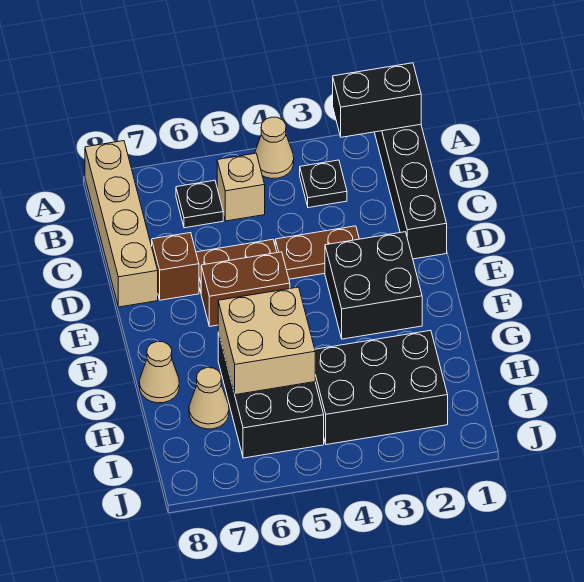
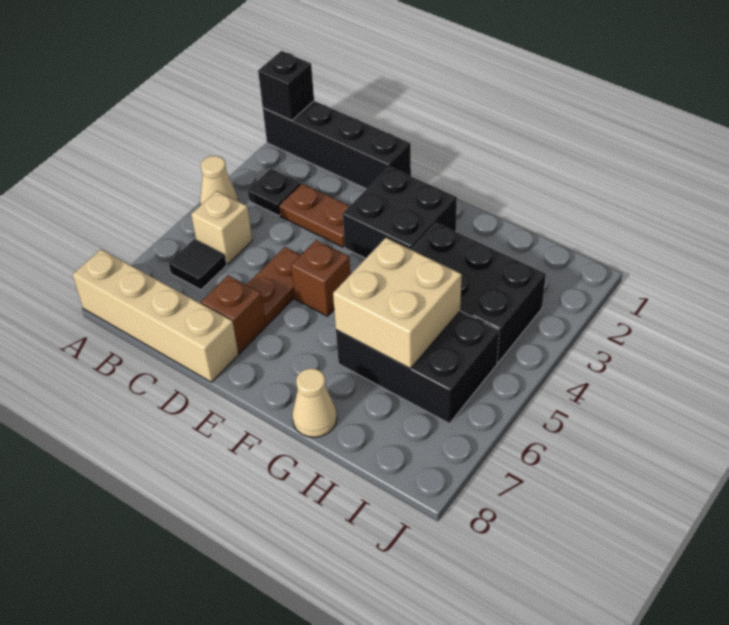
black 1x2 brick [333,63,421,137] -> black 1x1 brick [258,51,314,121]
black 1x1 plate [176,180,223,228] -> black 1x1 tile [169,239,227,290]
brown 1x2 plate [275,226,359,279] -> brown 1x2 plate turned to [279,183,349,247]
brown 1x2 brick [201,252,290,326] -> brown 1x1 brick [291,240,350,316]
black 2x3 brick [315,330,448,445] -> black 2x3 brick turned to [411,223,546,363]
tan 1x1 cone [189,368,229,429] -> none

